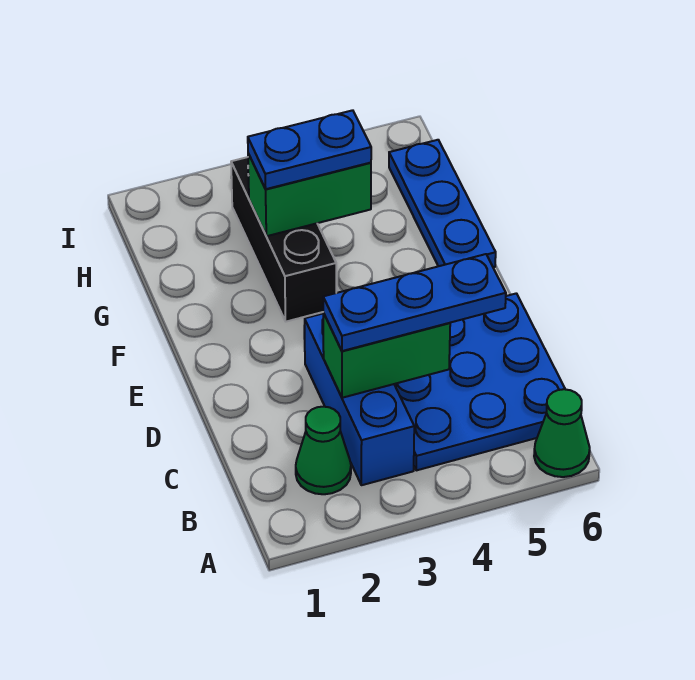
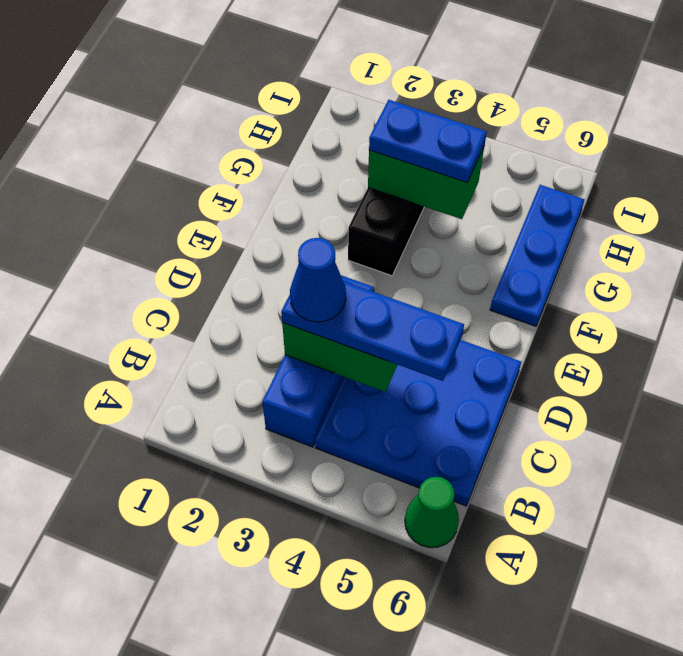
green 1x1 cone [296,407,351,494] -> none
none -> blue 1x1 cone [290,238,346,322]

